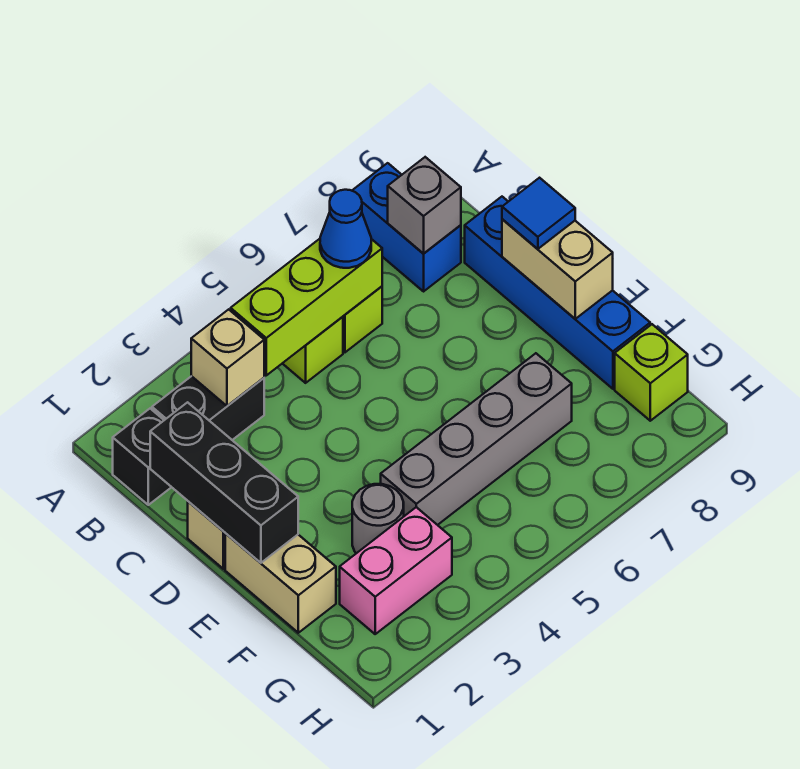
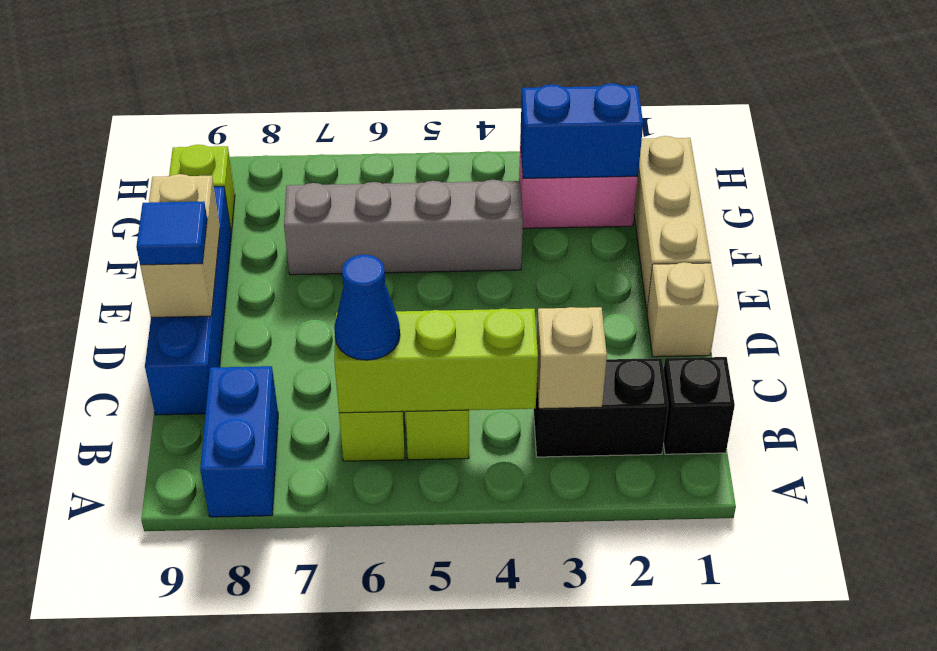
grey 1x1 brick [388,157,461,254] -> none
black 1x3 brick [150,402,298,563] -> none
tan 1x2 brick [225,533,336,633] -> tan 1x3 brick [634,136,711,310]
grey 1x1 round brick [352,484,404,553] -> none
none -> blue 1x2 brick [520,83,643,178]

